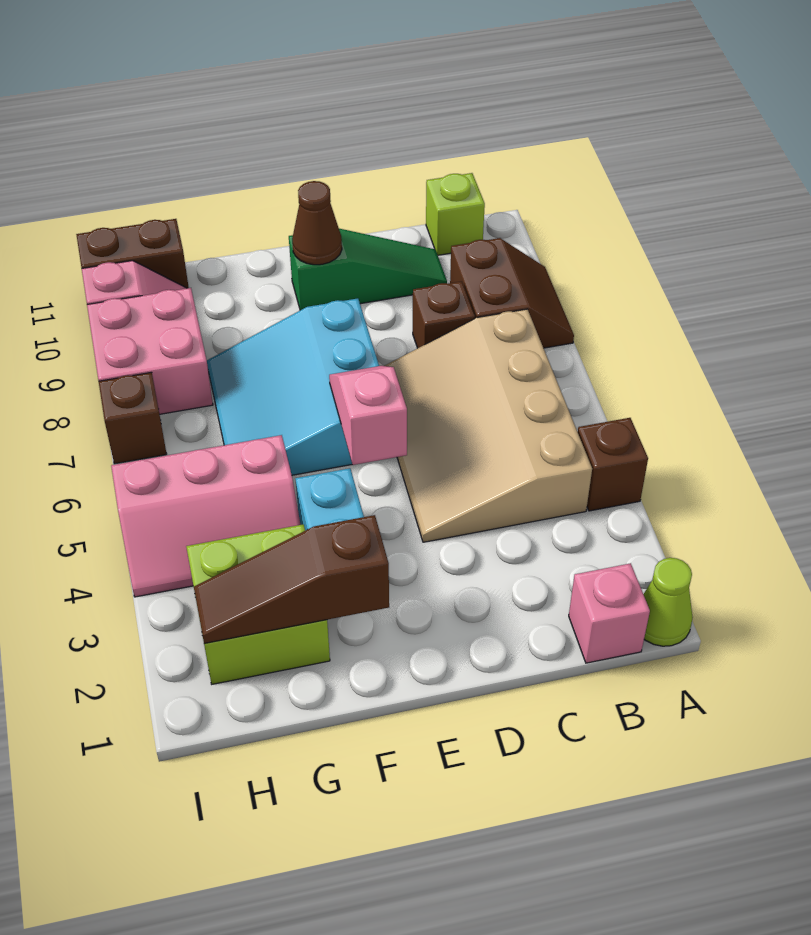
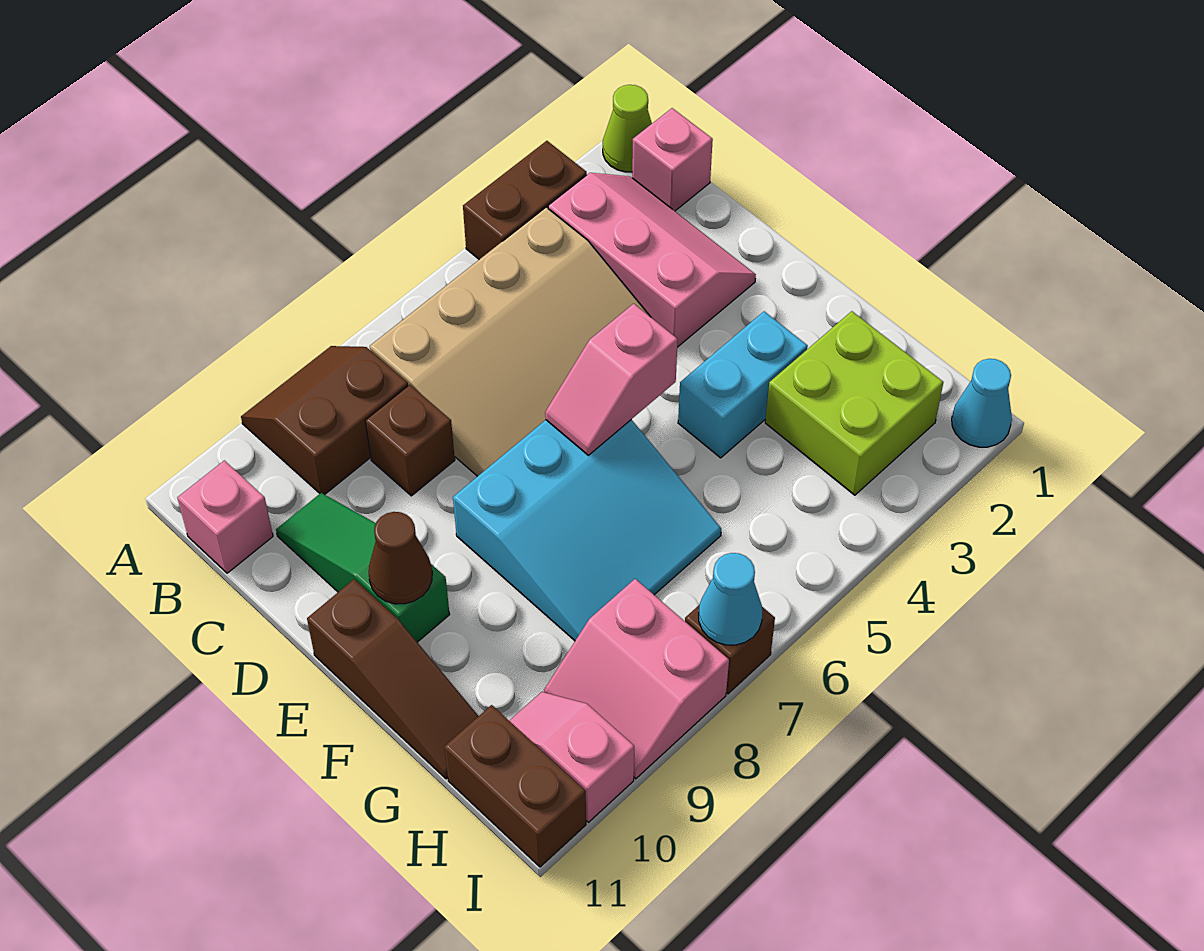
brown 1x1 brick [578,418,648,511] -> brown 1x2 brick [463,141,587,259]
lime 1x1 brick [426,173,485,255] -> pink 1x1 brick [177,460,273,573]
brown 1x3 slope [194,515,389,644] -> brown 1x3 slope moved to [307,579,478,779]
pink 2x3 slope [111,435,300,597] -> pink 2x3 slope moved to [548,173,756,347]
pink 2x2 brick [87,288,213,414] -> pink 2x2 slope [544,579,729,779]
none -> cyan 1x1 cone [952,359,1012,447]
none -> cyan 1x1 cone [699,553,762,645]

